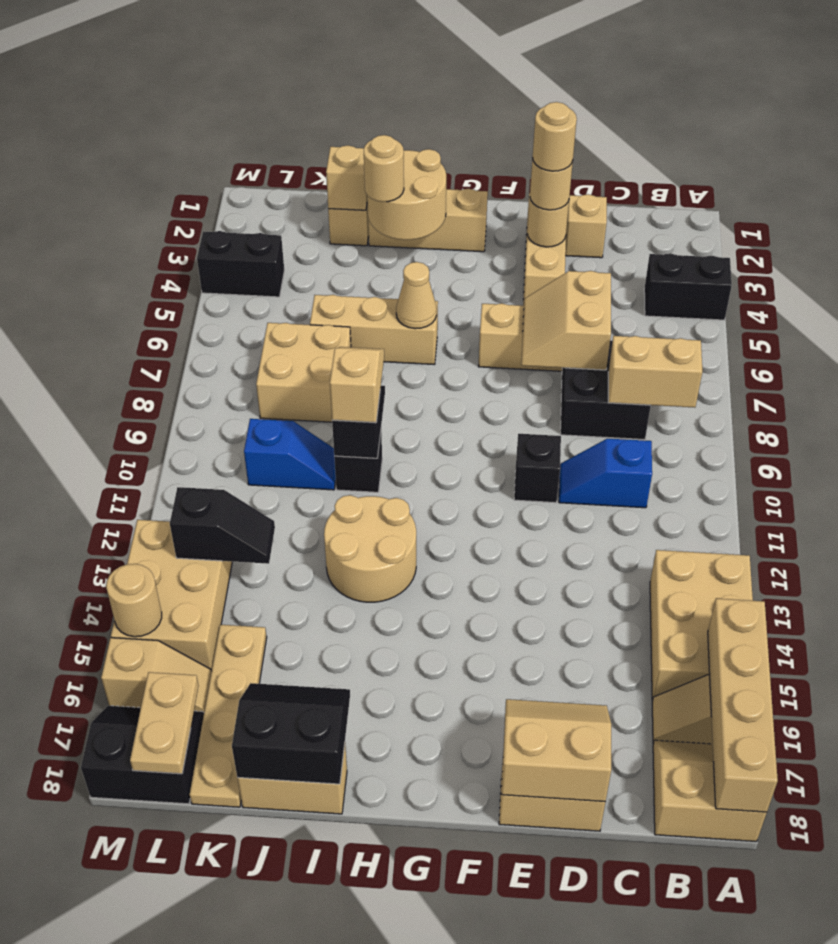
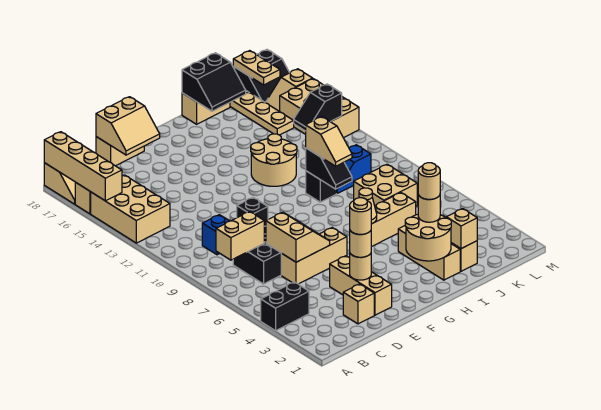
tan 1x3 brick [368,189,488,252] -> tan 1x3 brick turned to [398,226,460,280]
black 1x2 brick [197,231,284,297] -> none
tan 1x1 round brick [106,564,162,637] -> tan 1x1 round brick moved to [418,163,440,199]

